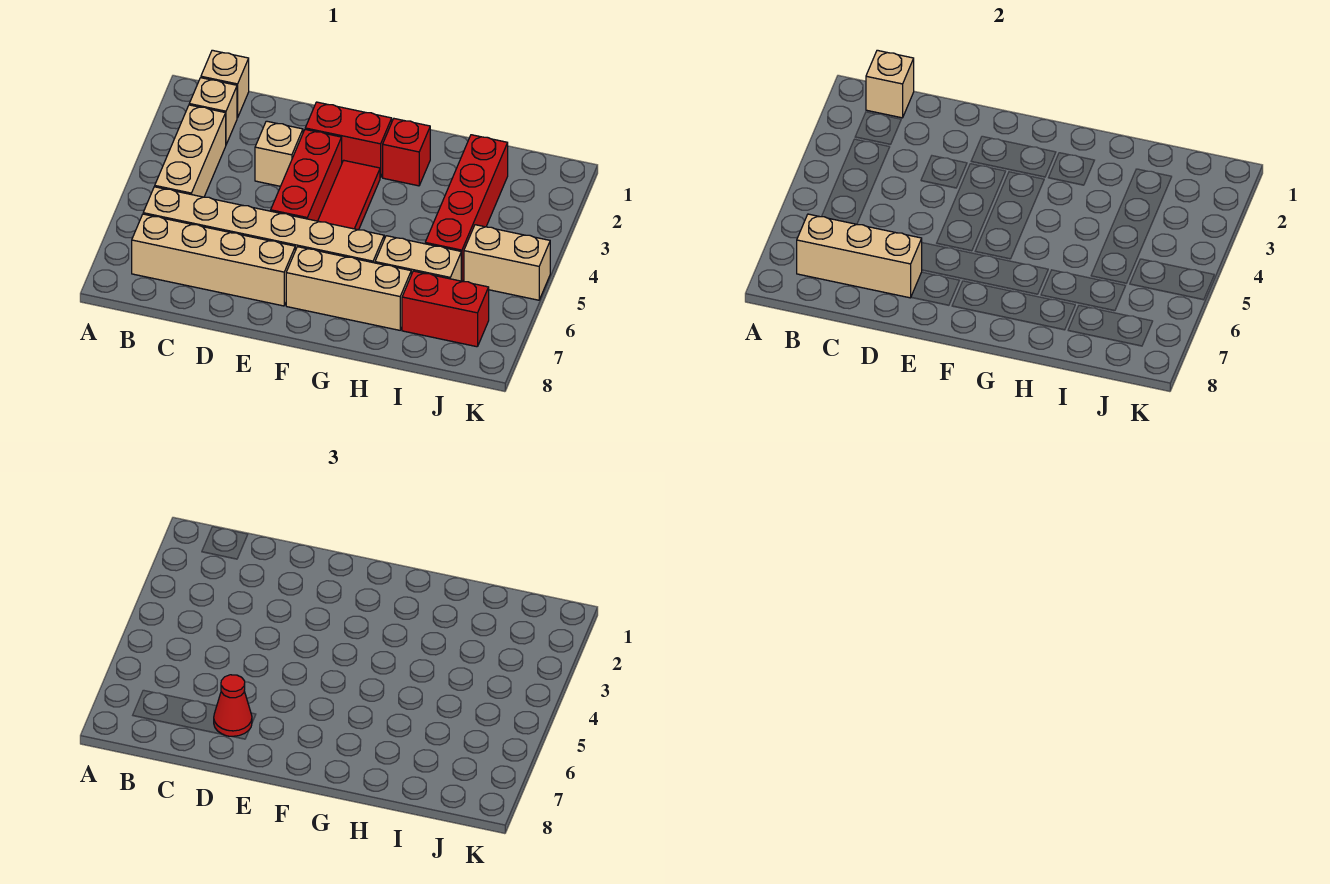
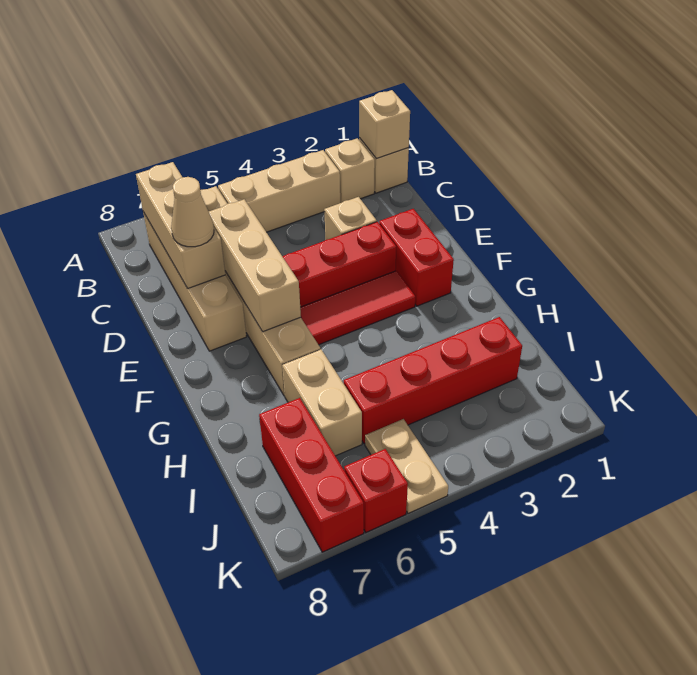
red 1x1 cone [214,675,252,736] -> tan 1x1 cone [171,177,214,247]
tan 1x3 brick [286,247,411,330] -> tan 1x3 brick moved to [209,199,301,332]
red 1x1 brick [383,119,430,186] -> red 1x1 brick moved to [344,449,408,532]
red 1x2 brick [402,271,489,347] -> red 1x3 brick [259,398,364,552]
tan 1x2 brick [464,225,550,300] -> tan 1x2 plate [365,419,448,513]

